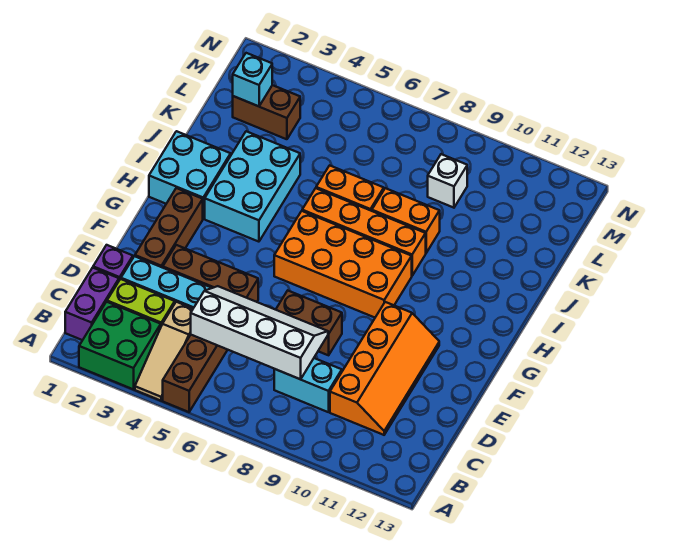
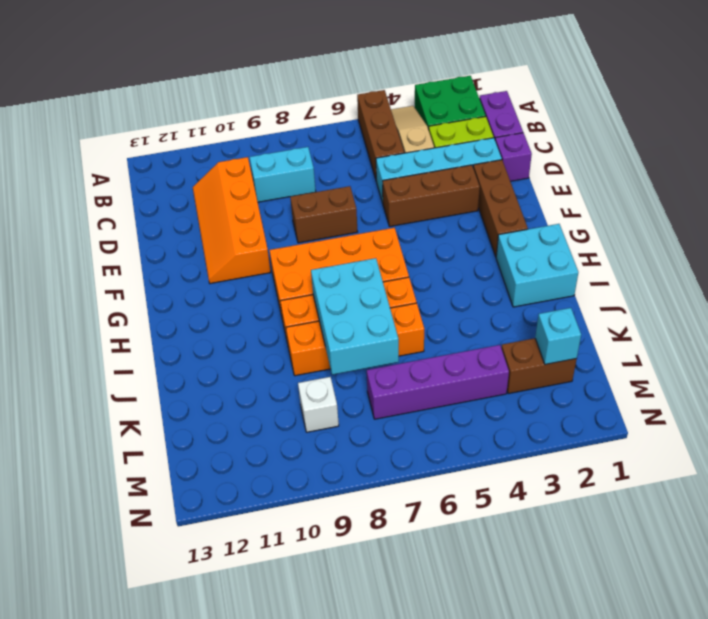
white 2x4 slope [191,286,328,379] -> none
cyan 2x3 brick [205,131,300,242] -> cyan 2x3 brick moved to [311,258,399,375]
none -> purple 1x4 brick [367,345,509,419]

